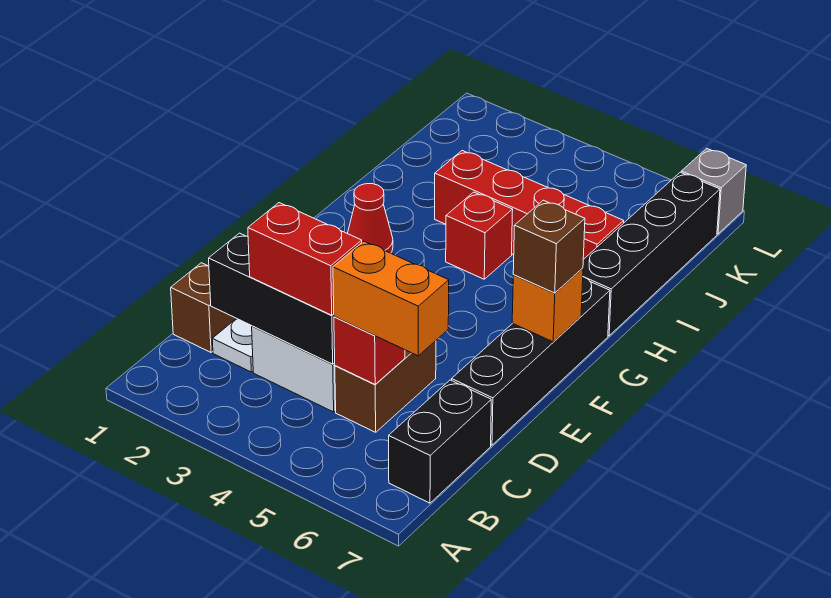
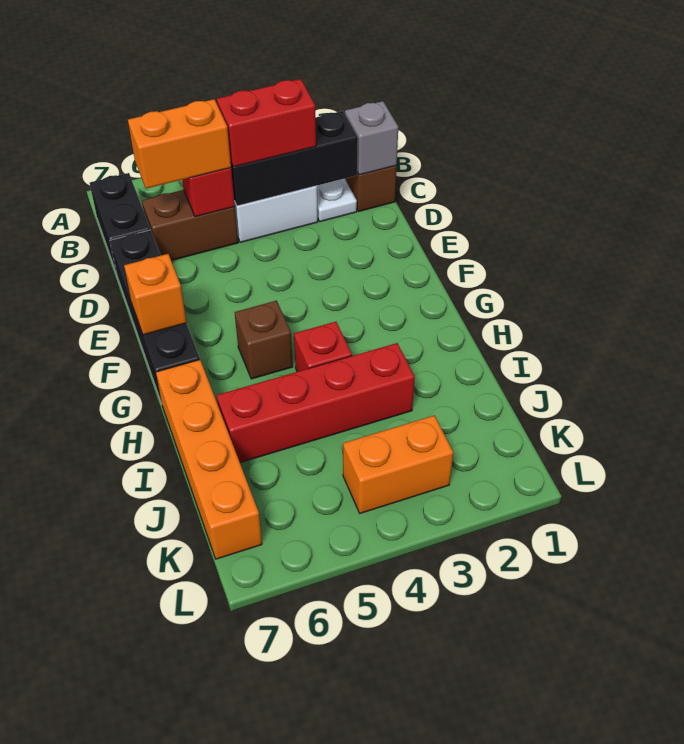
brown 1x2 brick [335,341,436,432] -> brown 1x2 brick turned to [142,190,238,261]
brown 1x1 brick [513,200,585,293] -> brown 1x1 brick moved to [235,301,293,379]
red 1x1 cone [348,184,393,253] -> none
black 1x4 brick [583,172,720,336] -> orange 1x4 brick [156,360,262,559]
none -> orange 1x2 brick [343,415,453,513]
grey 1x1 brick [681,148,746,234] -> grey 1x1 brick moved to [345,101,398,175]

